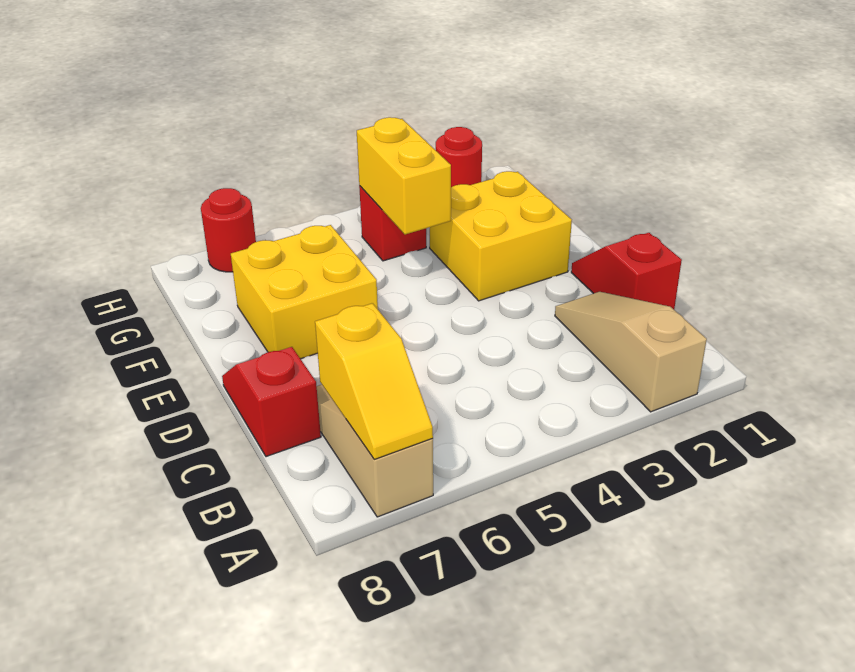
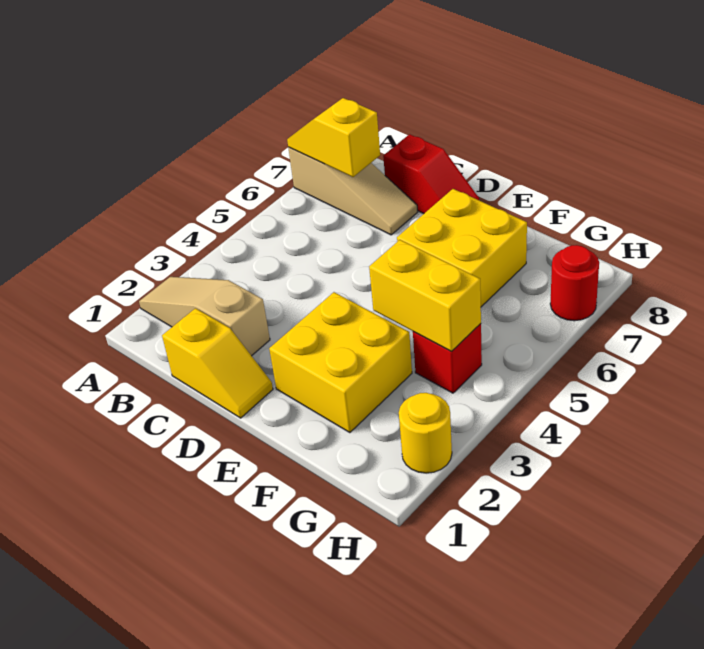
tan 1x3 slope [555,292,707,412] -> tan 1x3 slope turned to [139,277,270,356]
red 1x2 slope [571,233,682,309] -> yellow 1x2 slope [162,308,273,418]
red 1x1 round brick [436,127,482,187] -> yellow 1x1 round brick [399,393,452,473]

